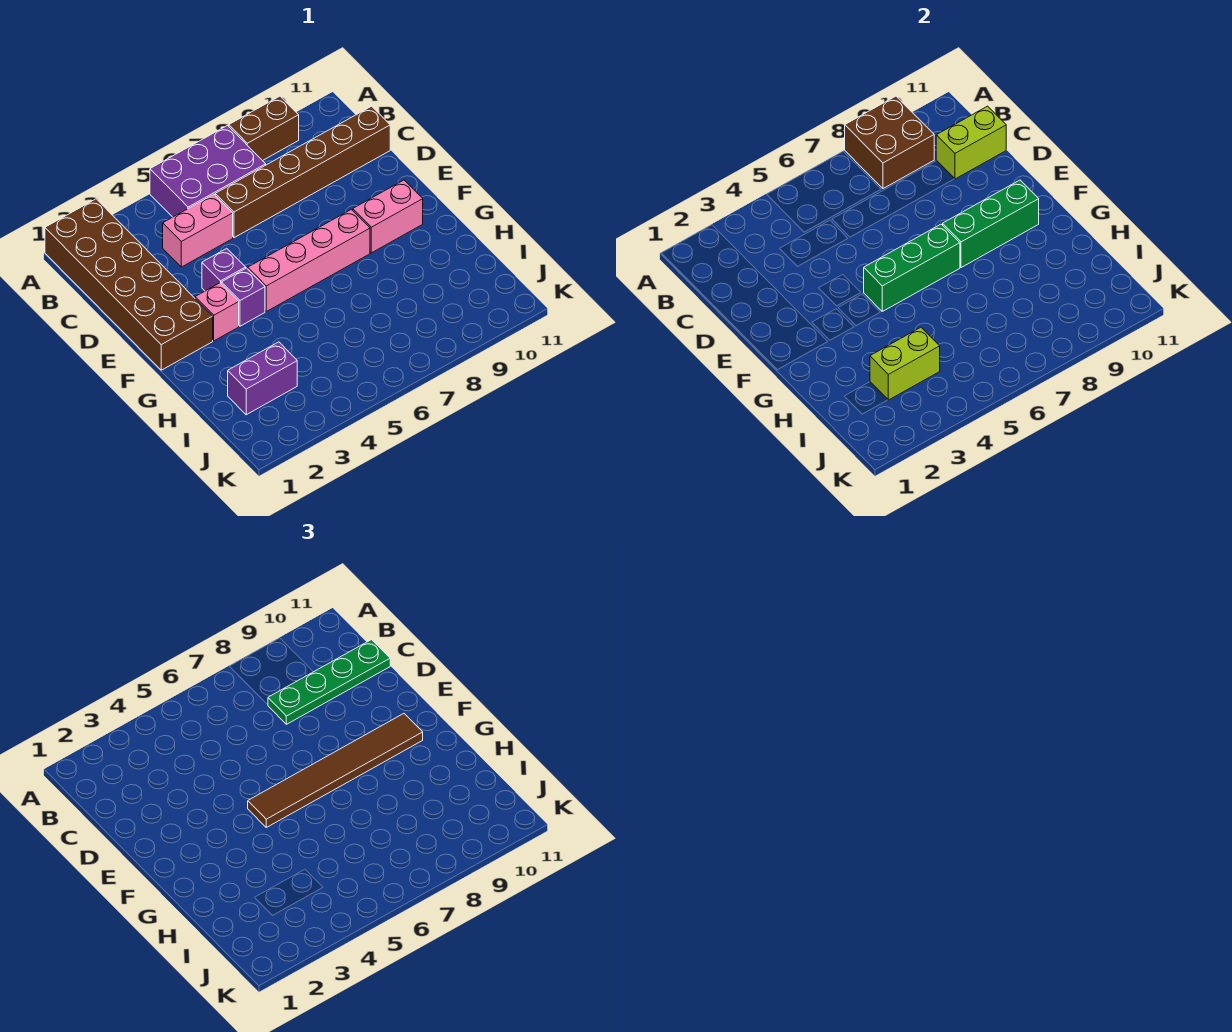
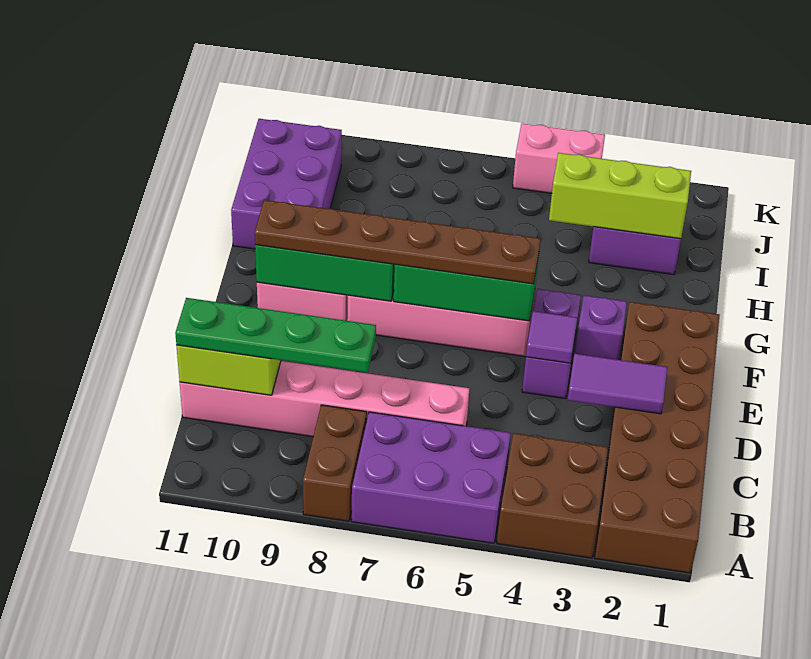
brown 1x2 brick [229,96,299,161] -> brown 1x2 brick turned to [303,405,367,521]
brown 2x2 brick [845,96,934,189] -> brown 2x2 brick moved to [497,433,608,558]
pink 1x2 brick [163,194,233,267] -> pink 1x2 brick moved to [513,123,605,193]
brown 1x6 brick [215,106,390,238] -> pink 1x6 brick [180,361,470,437]
none -> purple 1x2 tile [568,354,667,414]
none -> purple 1x1 tile [526,311,577,363]
pink 1x1 brick [195,283,239,341] -> purple 1x1 brick [575,295,627,360]
brown 1x6 tile [248,714,423,827] -> brown 1x6 plate [255,200,541,284]
none -> purple 2x3 brick [231,119,342,249]
lime 1x2 brick [870,327,940,400] -> lime 1x3 brick [549,153,691,239]

